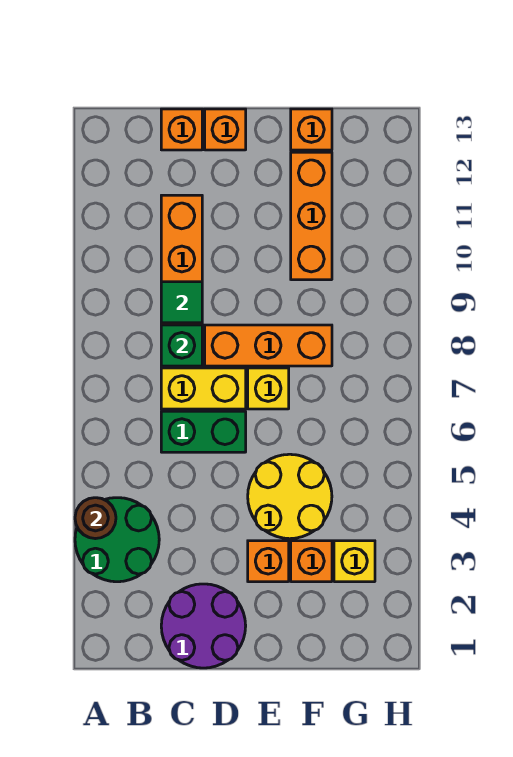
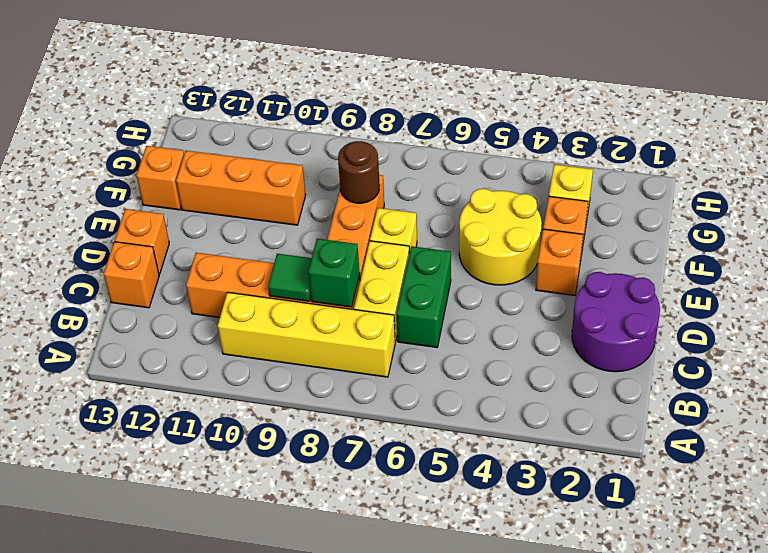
green 2x2 round brick [75,498,159,582] -> none
brown 1x1 round brick [75,498,116,539] -> brown 1x1 round brick moved to [338,141,380,203]
none -> yellow 1x4 brick [218,292,395,377]

